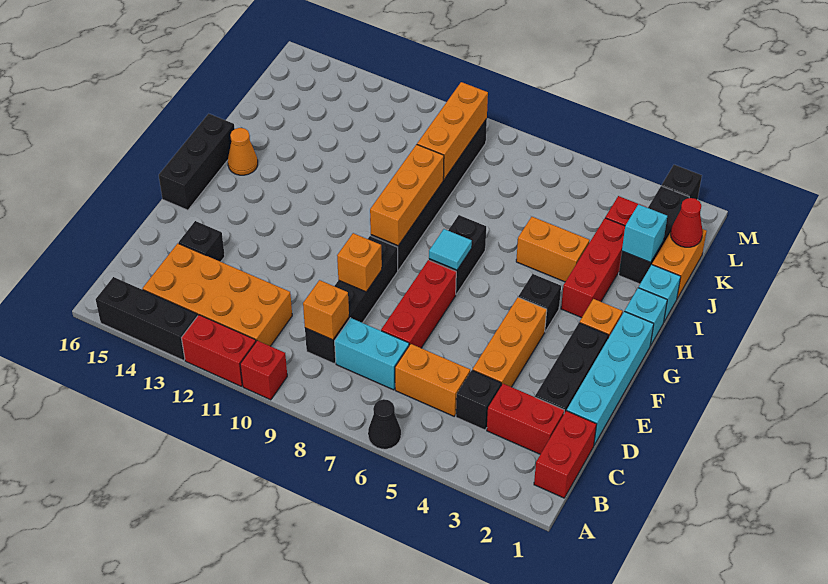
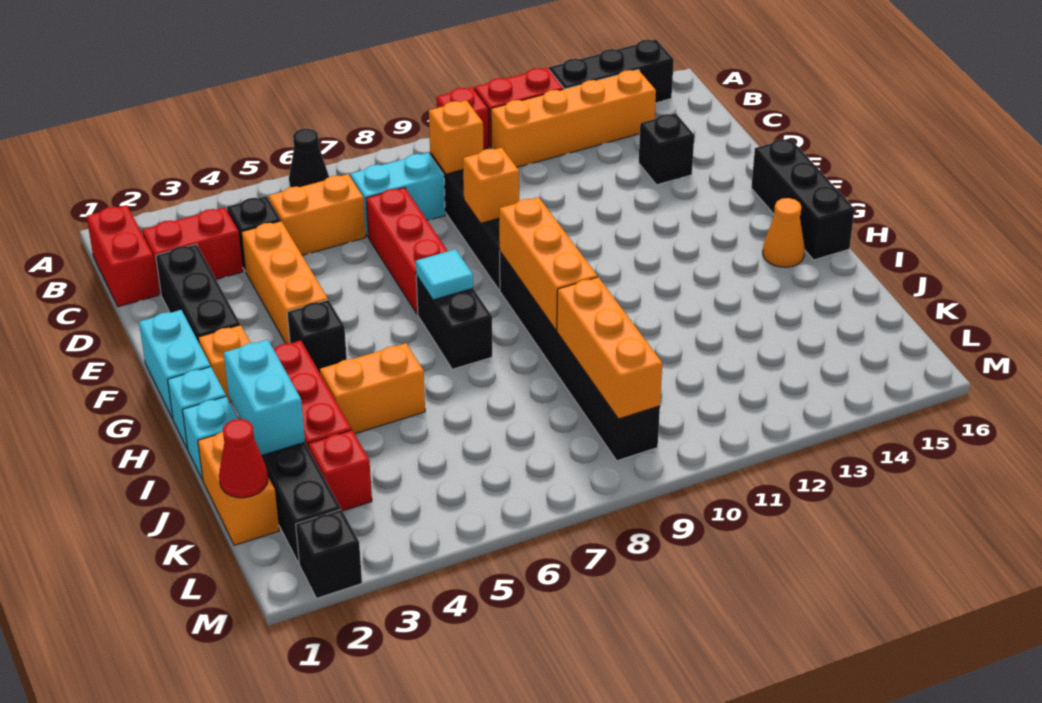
orange 2x4 brick [143,243,292,346] -> orange 1x4 brick [491,70,656,167]
cyan 1x4 brick [567,311,654,445] -> cyan 1x2 brick [139,310,211,419]
cyan 1x1 brick [622,204,667,262] -> cyan 1x2 brick [224,340,305,455]

